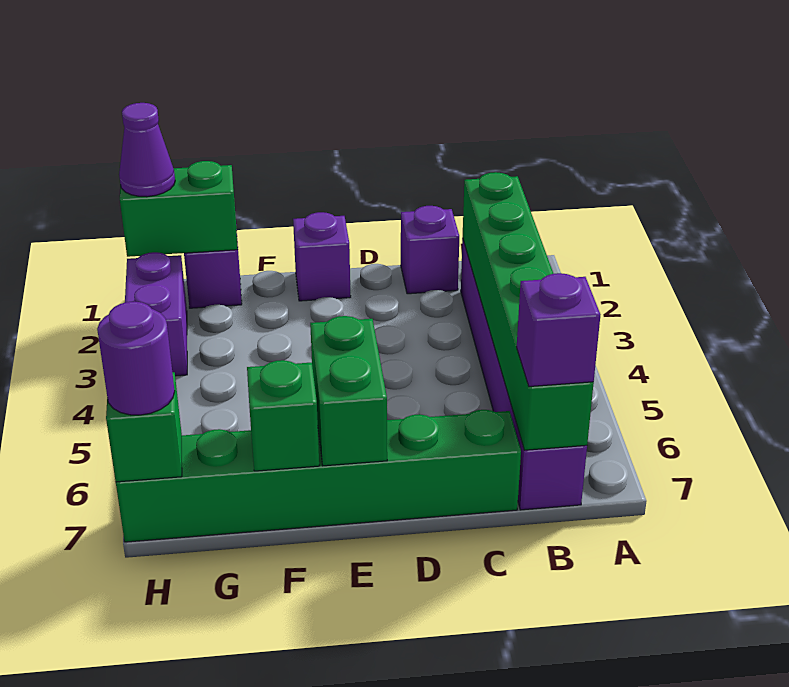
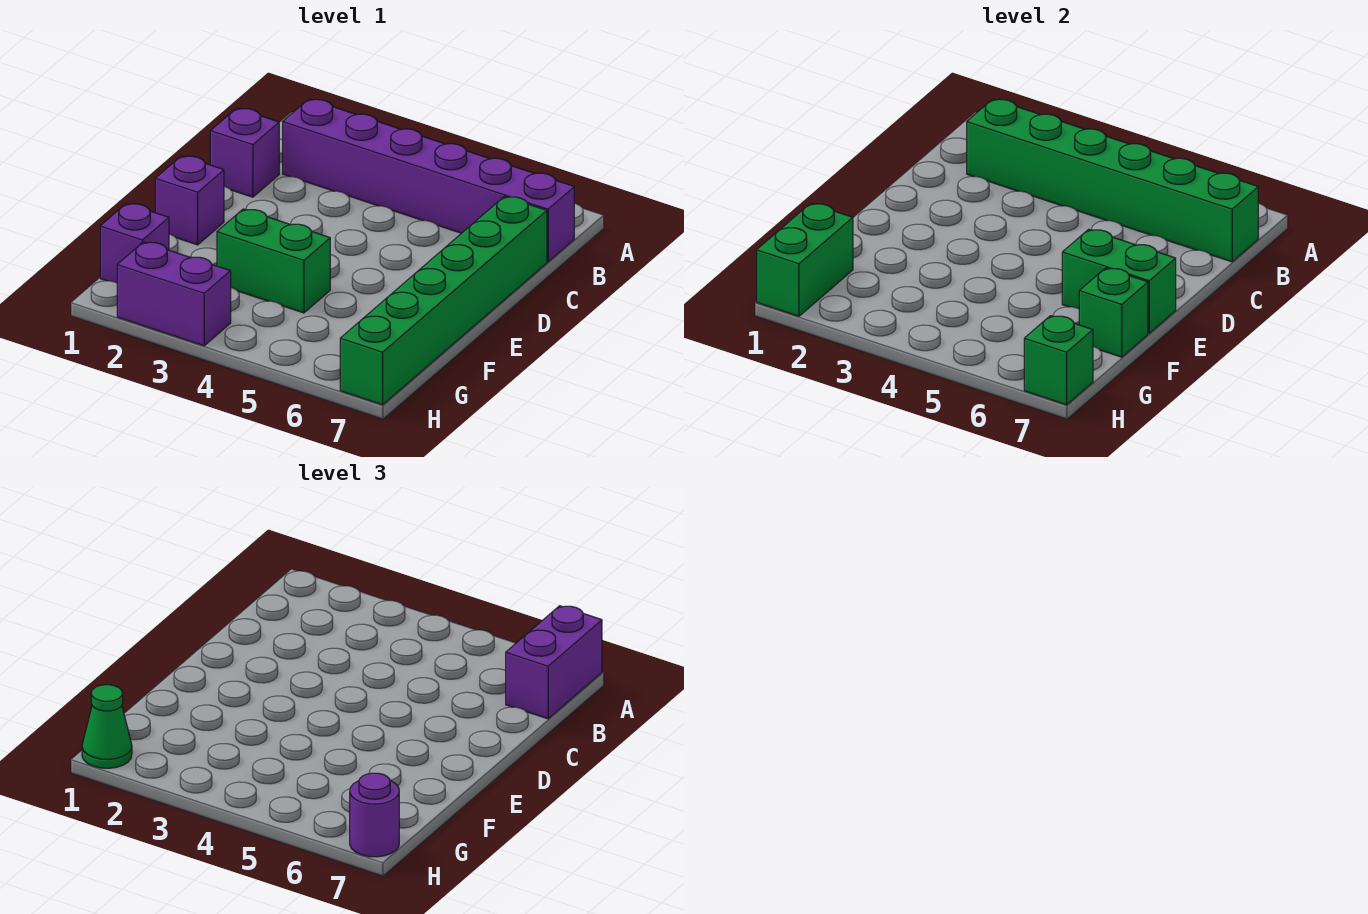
purple 1x1 brick [517,273,600,386] -> purple 1x2 brick [506,606,602,719]
none -> green 1x2 brick [217,209,330,313]
purple 1x1 cone [119,103,175,197] -> green 1x1 cone [82,685,132,768]

